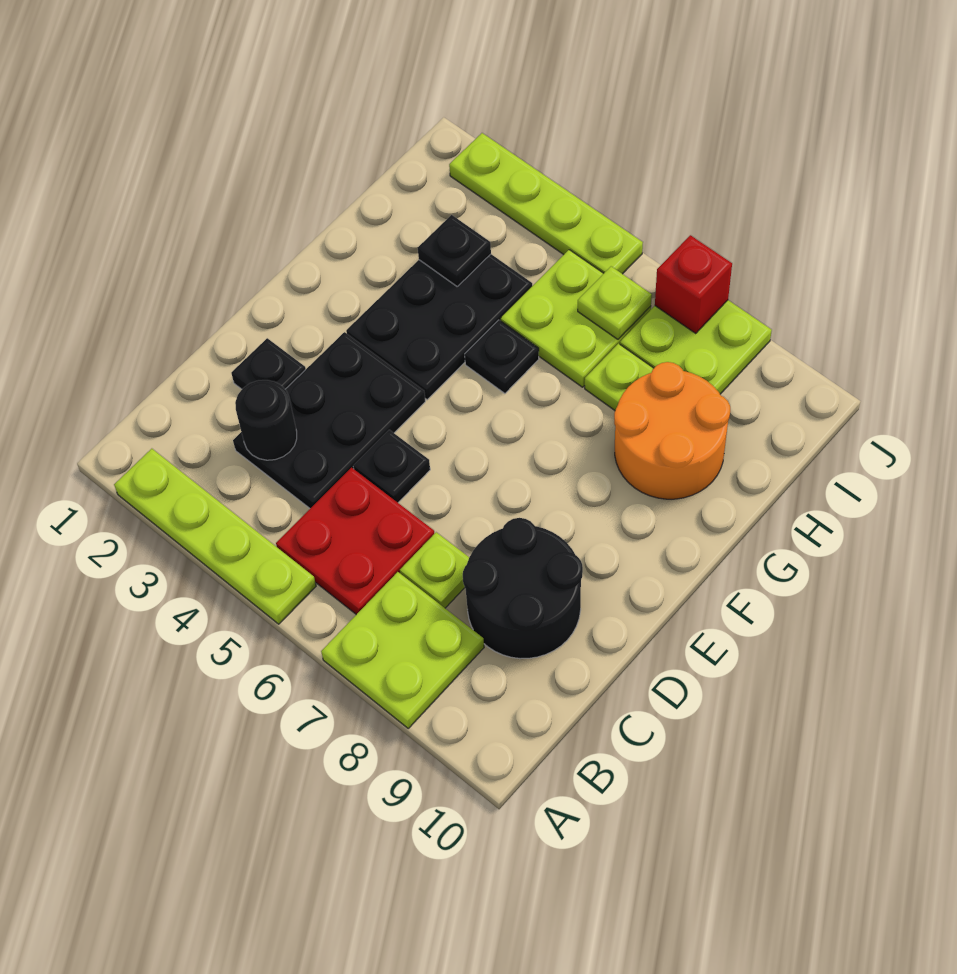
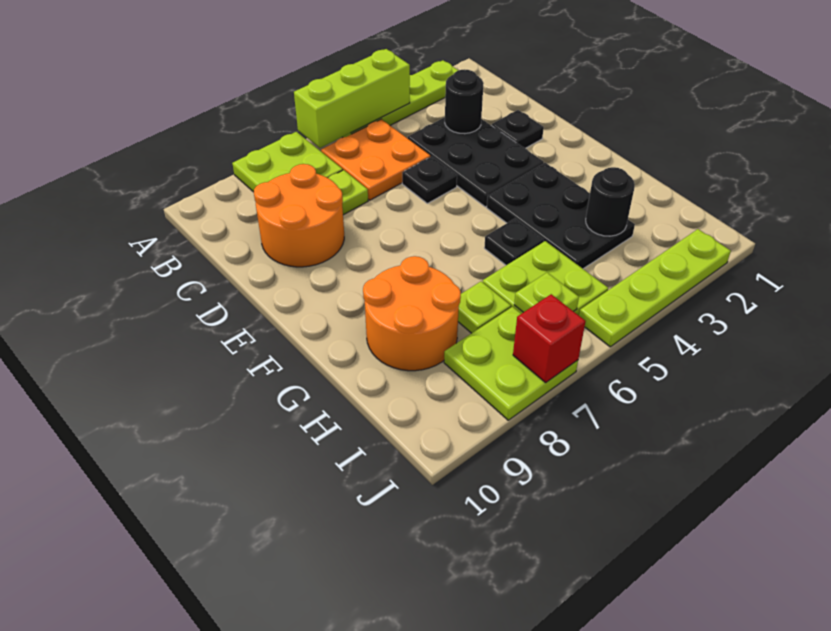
none -> lime 1x3 brick [294,49,410,148]
red 2x2 plate [276,468,434,614] -> orange 2x2 plate [321,119,430,200]
black 2x2 round brick [463,518,583,659] -> orange 2x2 round brick [254,164,344,267]
black 1x1 plate [418,215,491,286] -> black 1x1 round brick [586,167,635,236]

